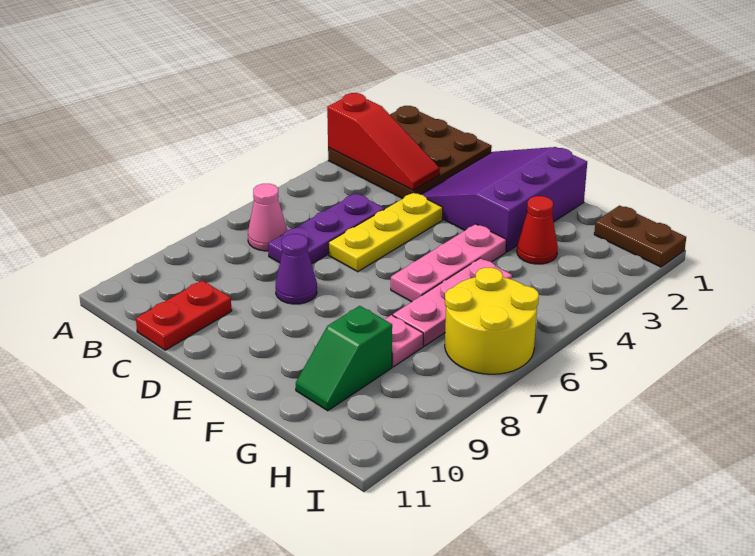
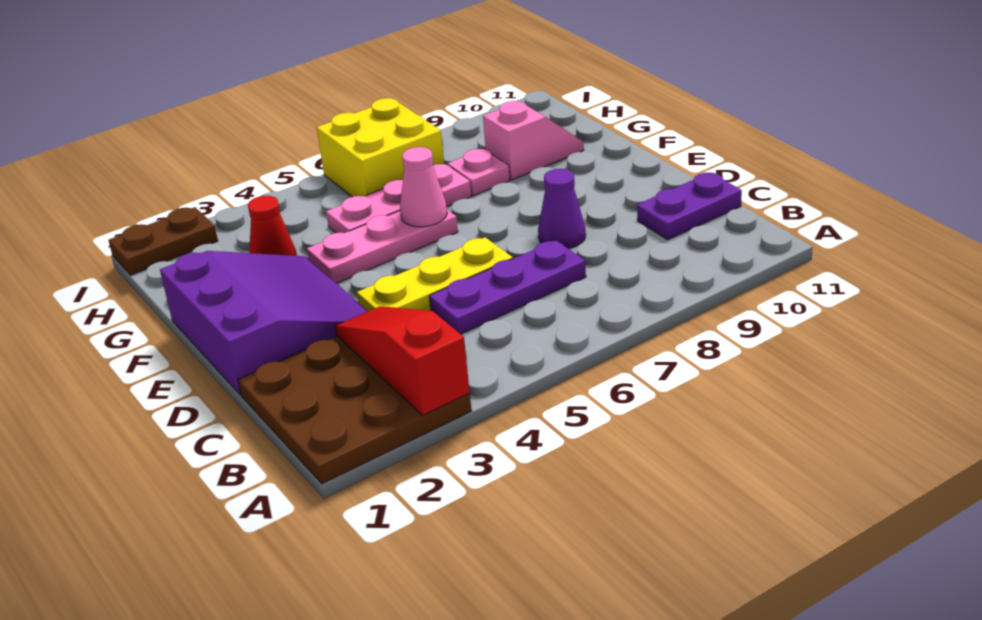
pink 1x1 cone [248,184,287,251] -> pink 1x1 cone moved to [400,147,447,227]
red 1x2 plate [136,280,232,350] -> purple 1x2 plate [637,173,742,240]
purple 3x3 slope [421,147,587,252] -> purple 3x3 slope turned to [160,251,368,395]
green 1x2 slope [296,306,392,411] -> pink 1x2 slope [483,101,584,180]
brown 1x2 plate [594,206,686,267] -> brown 1x2 plate turned to [109,207,218,275]
yellow 2x2 round brick [445,267,539,374] -> yellow 2x2 brick [317,98,444,197]

